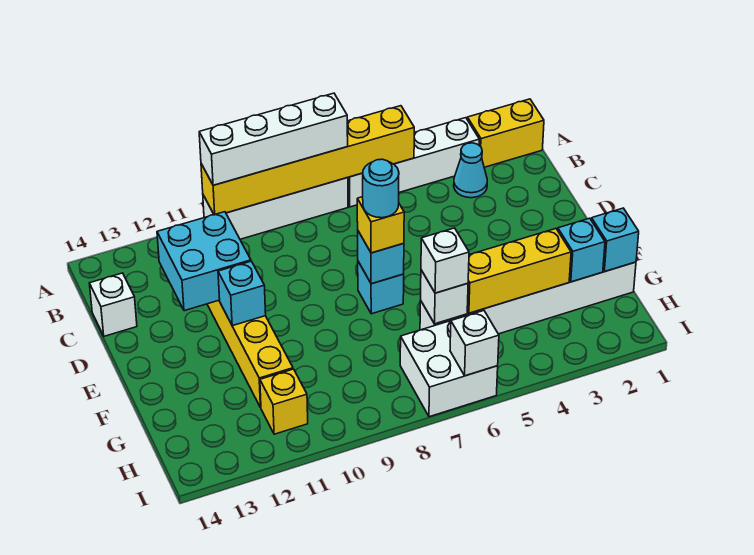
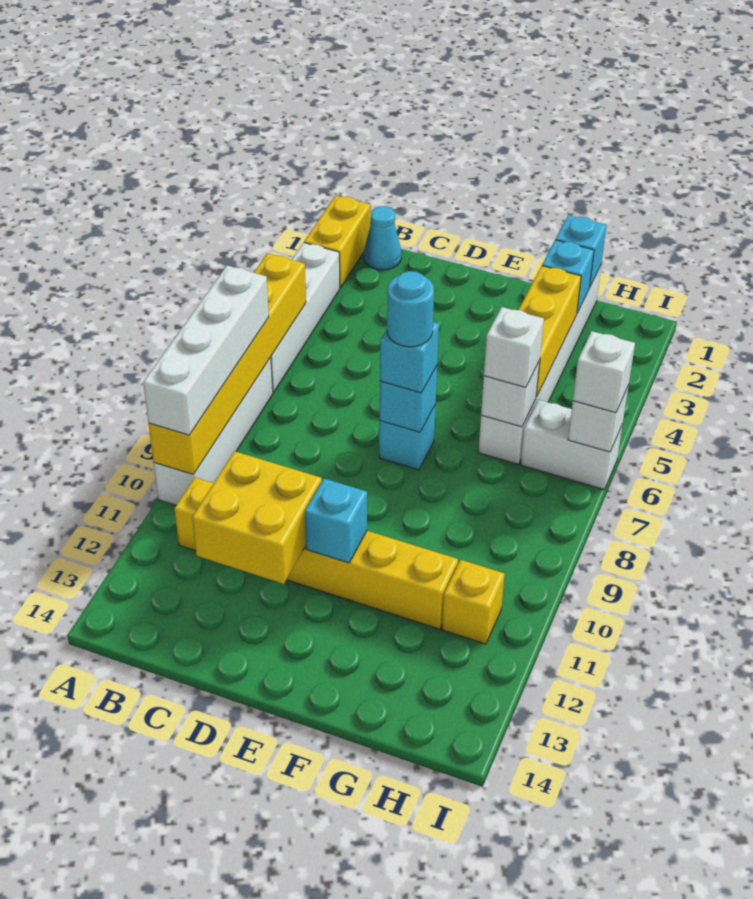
cyan 1x1 cone [454,143,487,198] -> cyan 1x1 cone moved to [364,206,402,270]
cyan 2x2 brick [157,212,251,311] -> yellow 2x2 brick [192,451,322,584]
white 1x1 brick [89,273,137,336] -> white 1x1 brick moved to [573,331,635,413]
yellow 1x1 brick [357,197,404,253] -> cyan 1x1 brick [380,322,439,393]
white 2x2 brick [400,321,498,417] -> white 1x2 brick [521,400,622,489]

